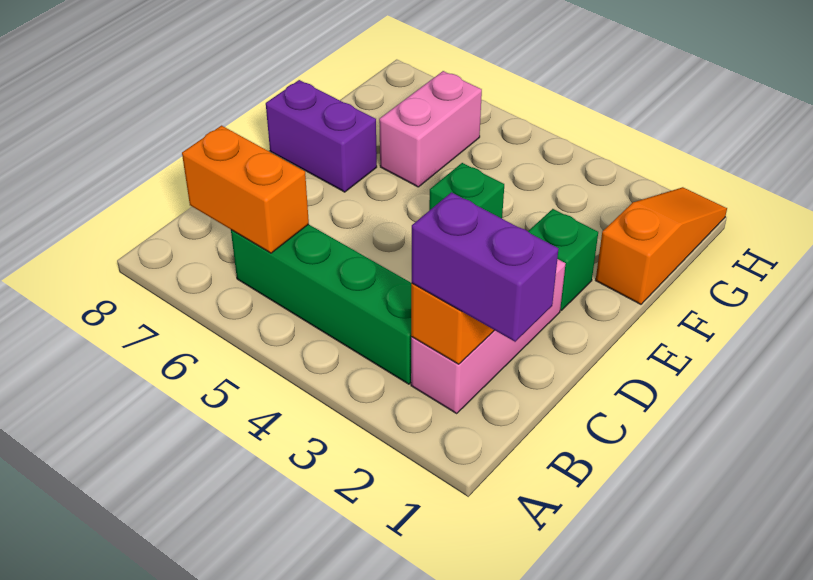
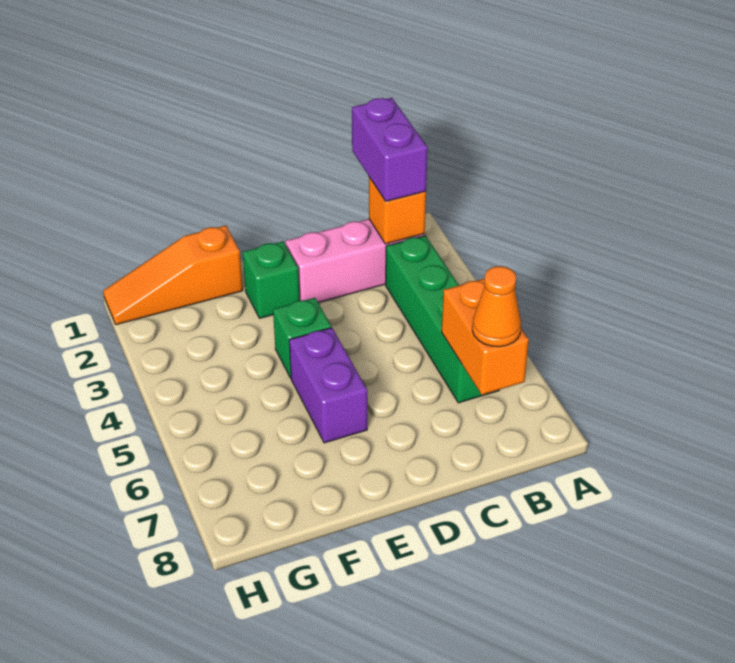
none -> orange 1x1 cone [472,266,521,347]
purple 1x2 brick [266,80,377,192] -> purple 1x2 brick moved to [289,328,367,443]
pink 1x2 brick [379,71,482,187] -> none

